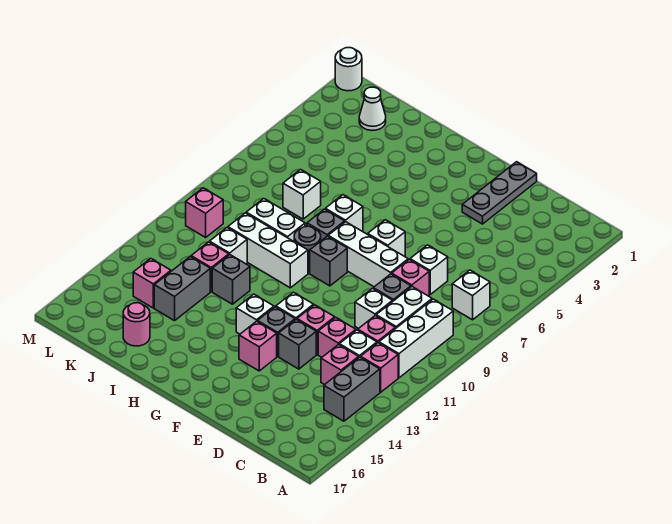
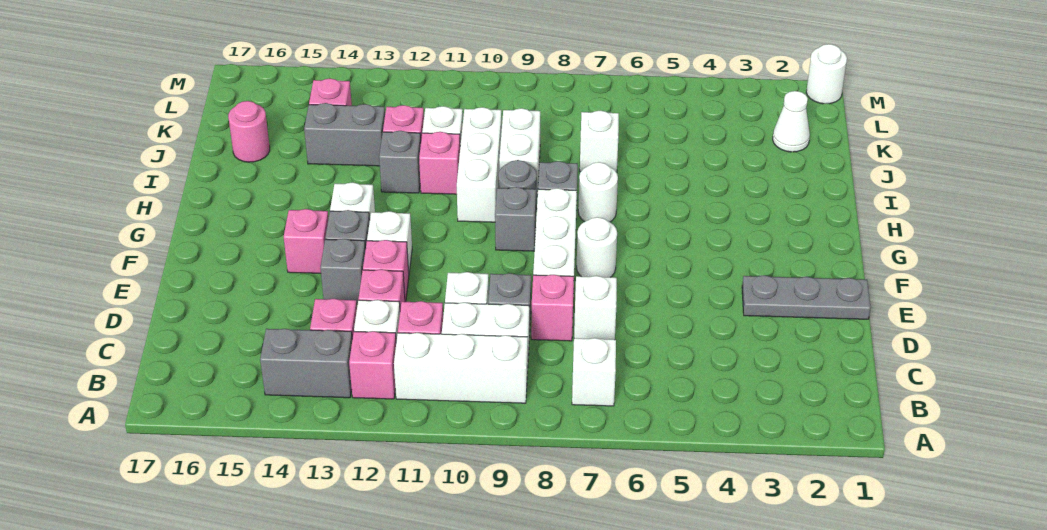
white 1x1 brick [368,220,405,257] -> white 1x1 round brick [577,217,617,277]
white 1x1 brick [325,195,363,231] -> white 1x1 round brick [578,162,618,222]
pink 1x1 brick [186,188,223,237] -> pink 1x1 brick moved to [419,132,460,194]

